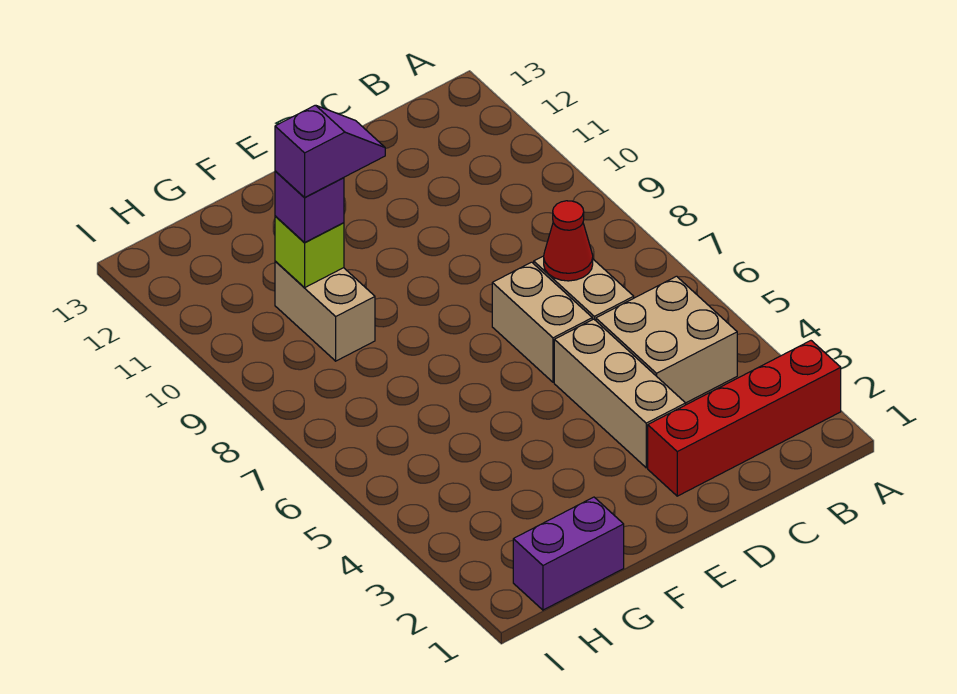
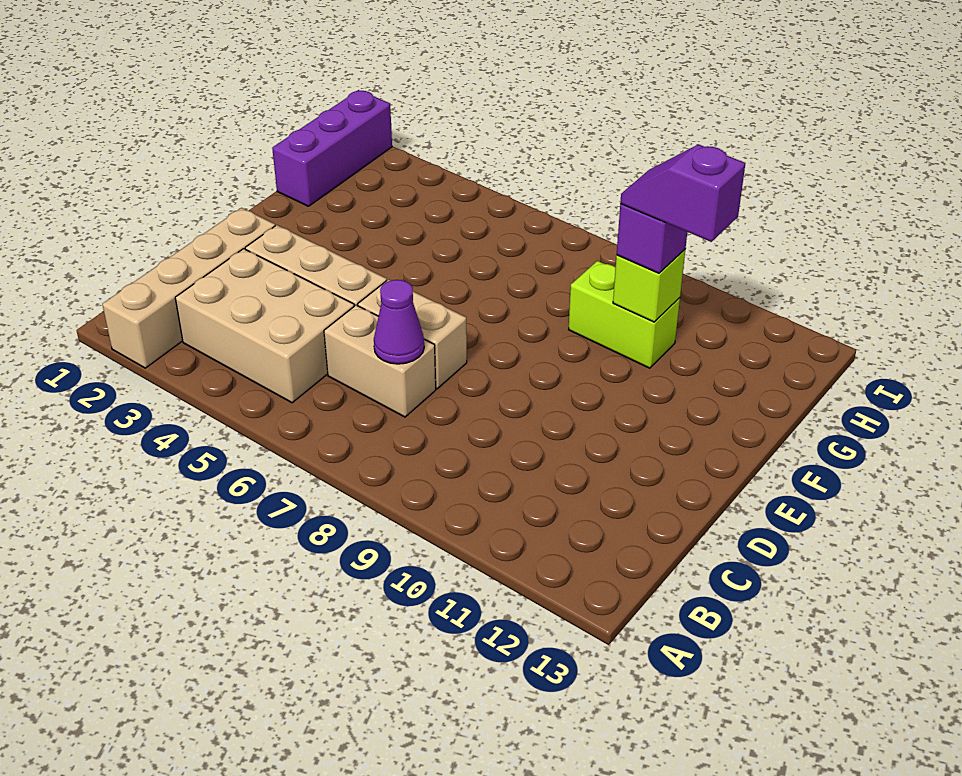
red 1x4 brick [648,341,841,496] -> tan 1x4 brick [102,208,275,368]
tan 2x2 brick [596,276,737,403] -> tan 2x3 brick [175,249,354,403]
red 1x1 cone [544,201,593,281] -> purple 1x1 cone [374,280,424,364]
purple 1x2 slope [275,105,385,198] -> purple 1x2 slope turned to [620,144,745,242]
purple 1x2 brick [513,497,624,610] -> purple 1x3 brick [272,90,392,206]
tan 1x2 brick [275,261,375,361] -> lime 1x2 brick [569,261,680,368]

